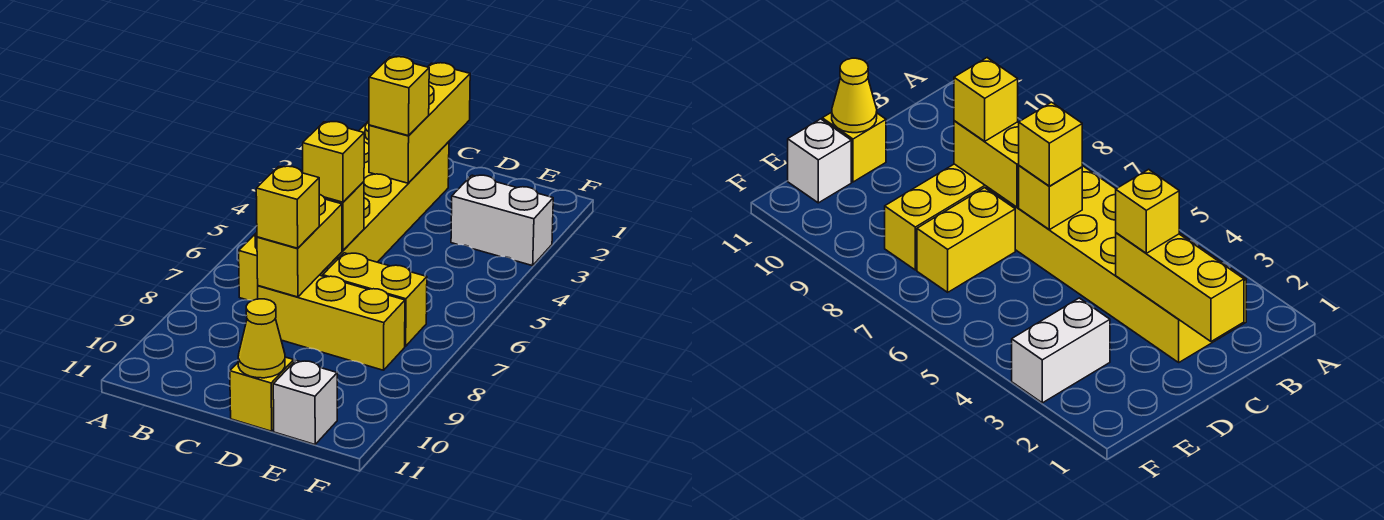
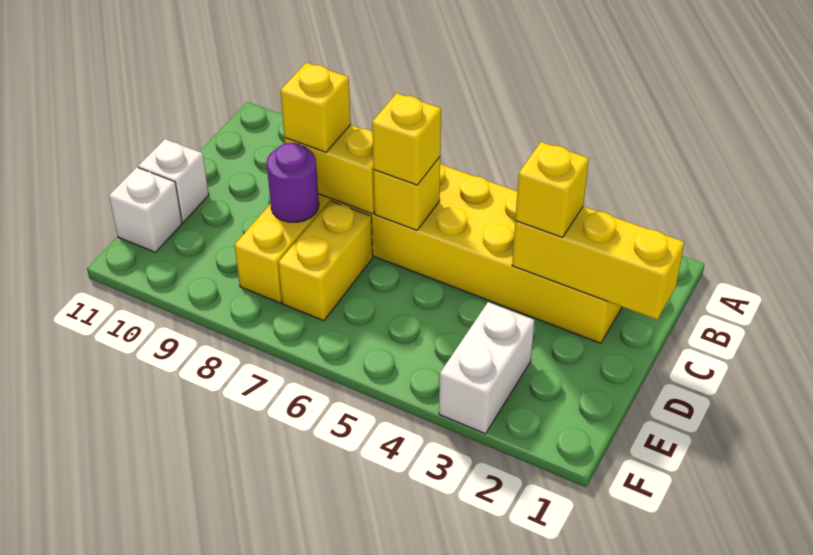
none -> purple 1x1 round brick [267,143,319,222]
yellow 1x1 brick [230,357,294,431] -> white 1x1 brick [138,139,209,222]
yellow 1x1 cone [238,299,285,378] -> none

